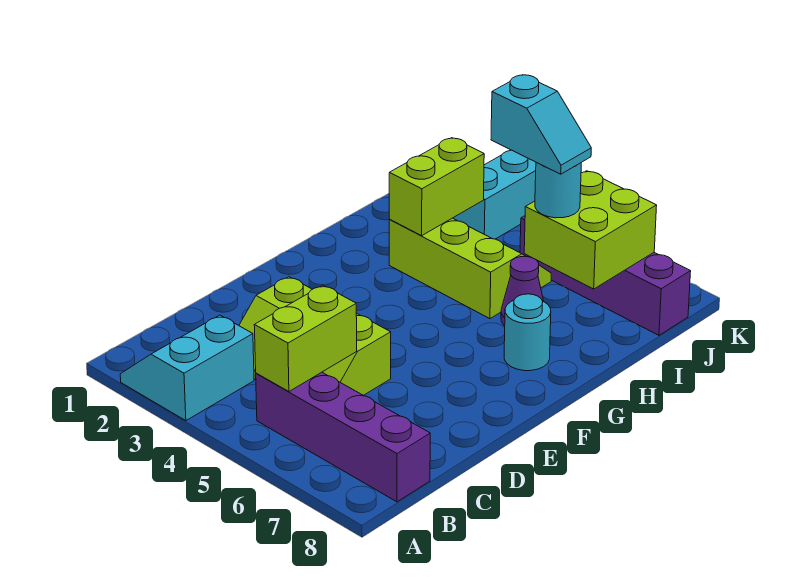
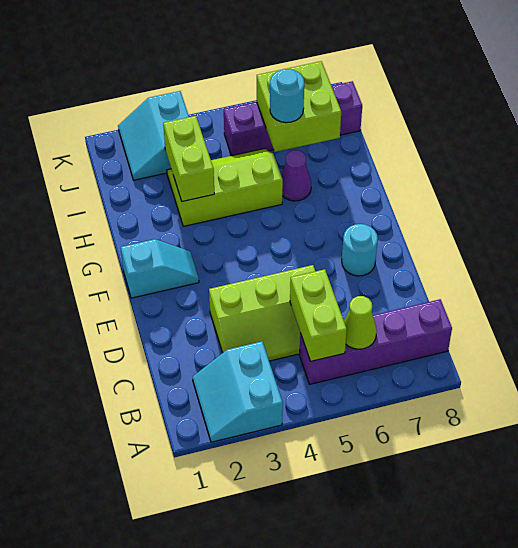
none -> lime 1x1 cone [344,296,377,349]
cyan 1x1 round brick [504,294,551,371] -> cyan 1x1 round brick moved to [342,224,378,276]
cyan 1x2 slope [491,75,591,174] -> cyan 1x2 slope moved to [121,239,199,298]

